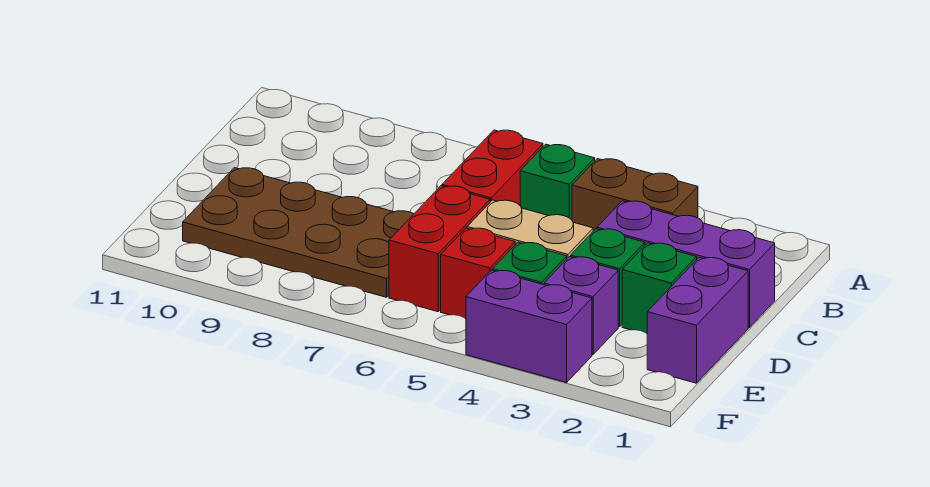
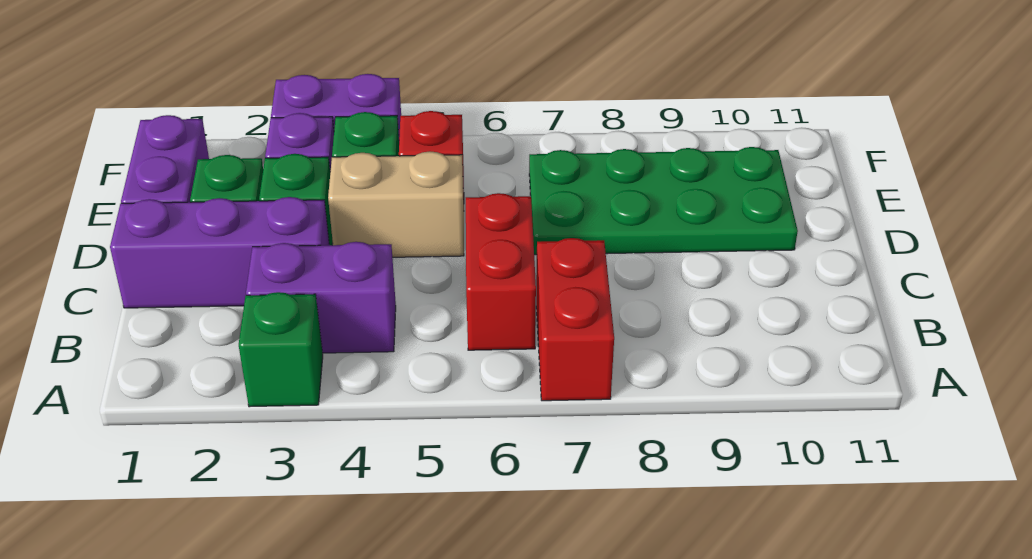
brown 1x2 brick [572,159,698,231] -> purple 1x2 brick [246,242,396,353]
green 1x1 brick [520,144,595,220] -> green 1x1 brick moved to [239,292,323,407]
red 1x2 brick [389,186,490,312] -> red 1x2 brick moved to [536,238,614,401]
brown 2x4 plate [183,168,414,297] -> green 2x4 plate [529,147,798,255]

